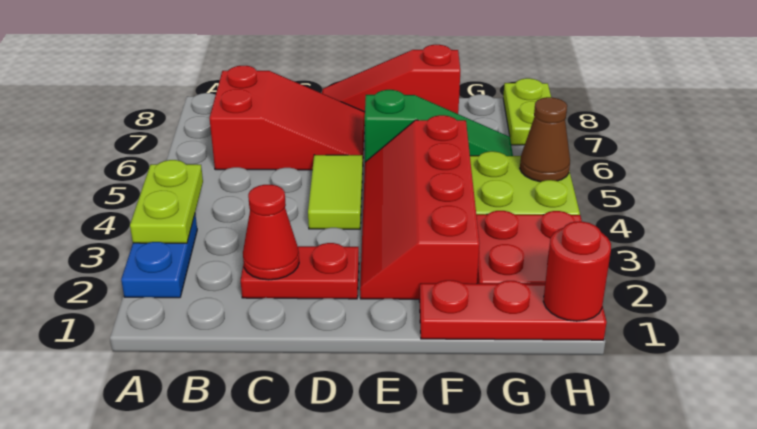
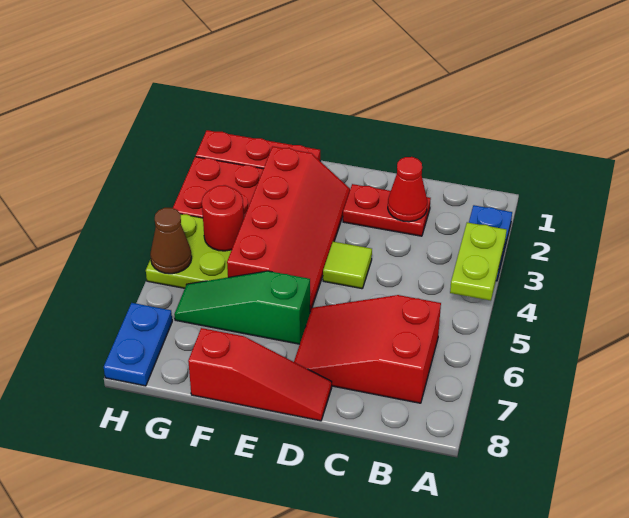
lime 1x2 tile [308,155,363,229] -> lime 1x1 tile [323,242,372,289]
red 1x1 round brick [543,222,611,321] -> red 1x1 round brick moved to [202,185,244,251]
lime 1x2 plate [503,78,551,145] -> blue 1x2 plate [104,303,172,386]

